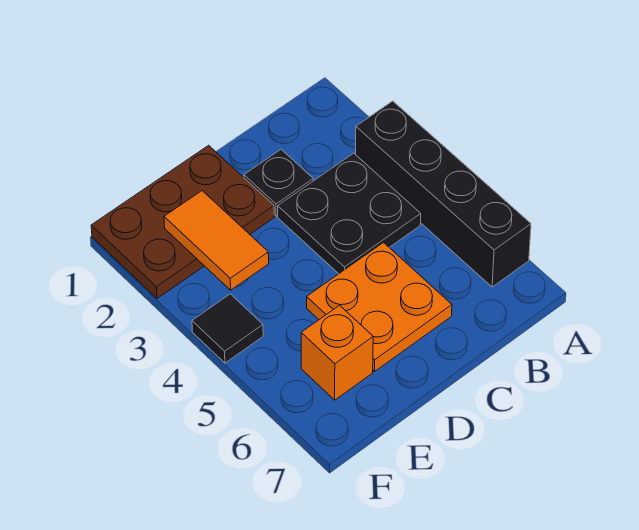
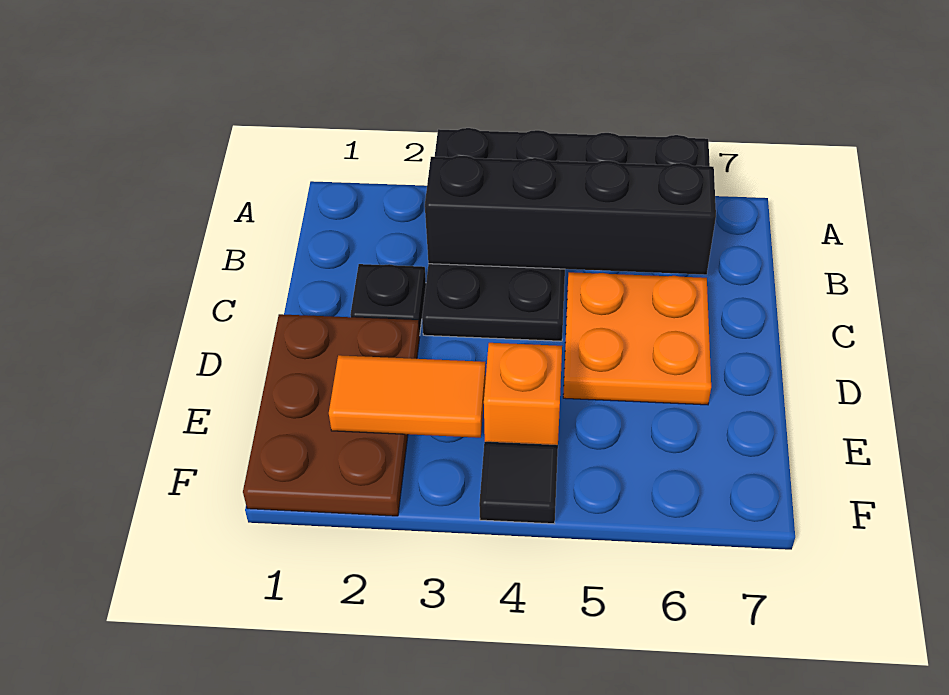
none -> black 1x4 brick [425,156,716,275]
orange 1x1 brick [301,305,373,400] -> orange 1x1 brick moved to [484,343,562,445]

